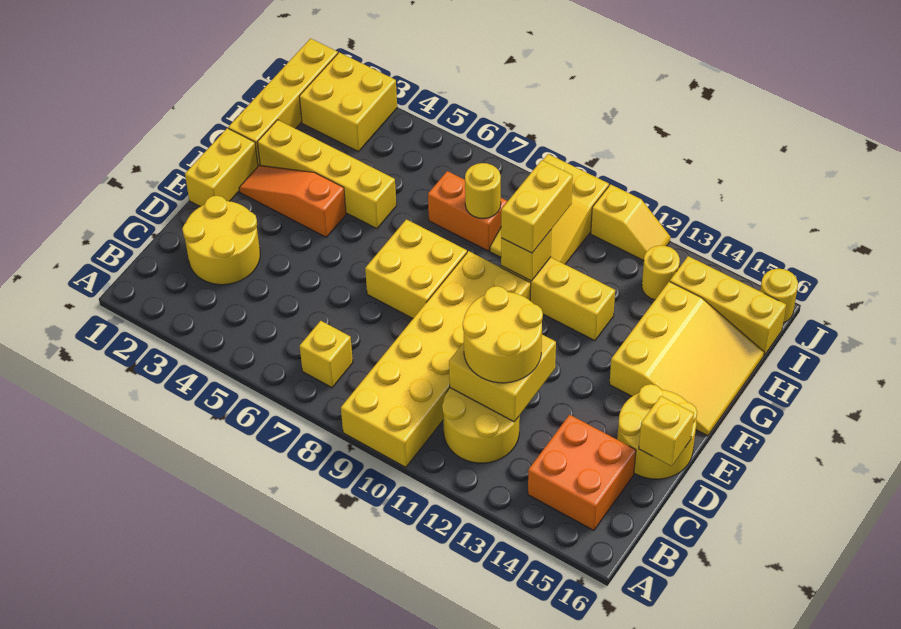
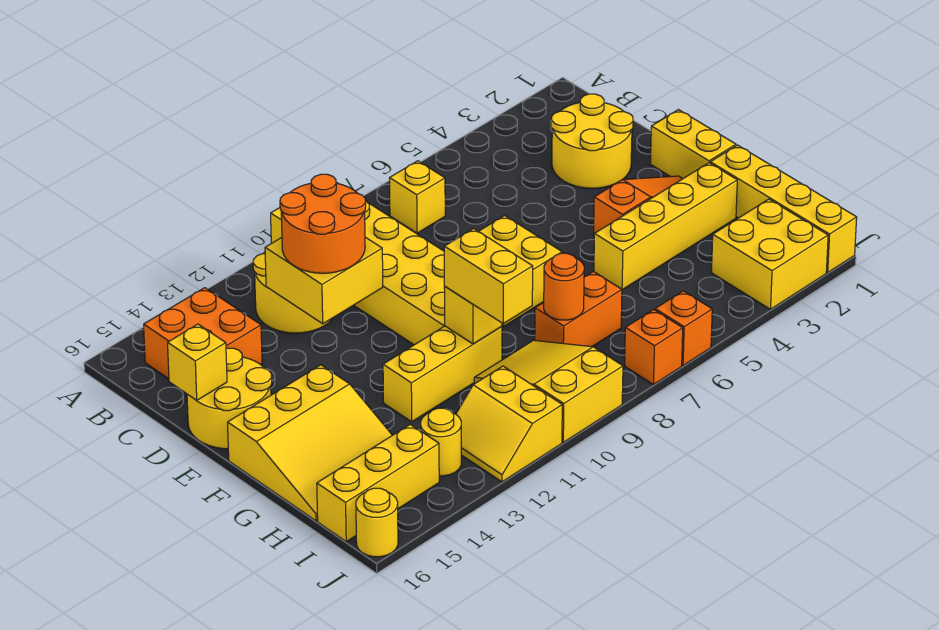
yellow 2x2 round brick [463,286,543,383] -> orange 2x2 round brick [280,174,366,273]
yellow 3x3 slope [609,282,764,436] -> yellow 3x3 slope turned to [228,365,392,521]
yellow 1x1 round brick [465,163,501,219] -> orange 1x1 round brick [544,253,584,320]
none -> orange 1x1 brick [655,291,712,366]
none -> orange 1x1 brick [625,310,683,385]
yellow 1x2 slope [591,184,670,261] -> yellow 2x2 slope [456,366,562,482]

